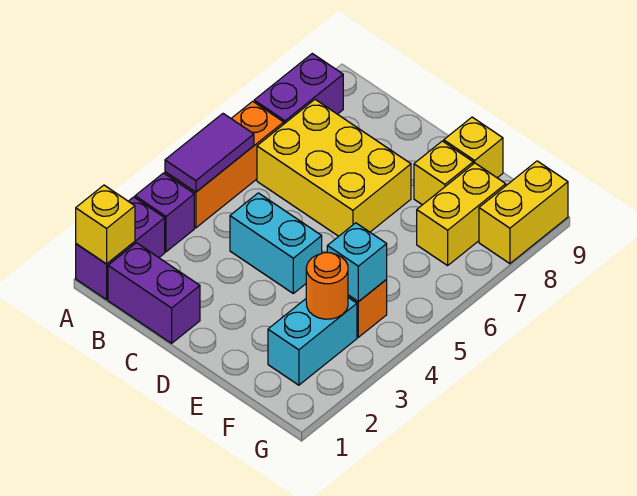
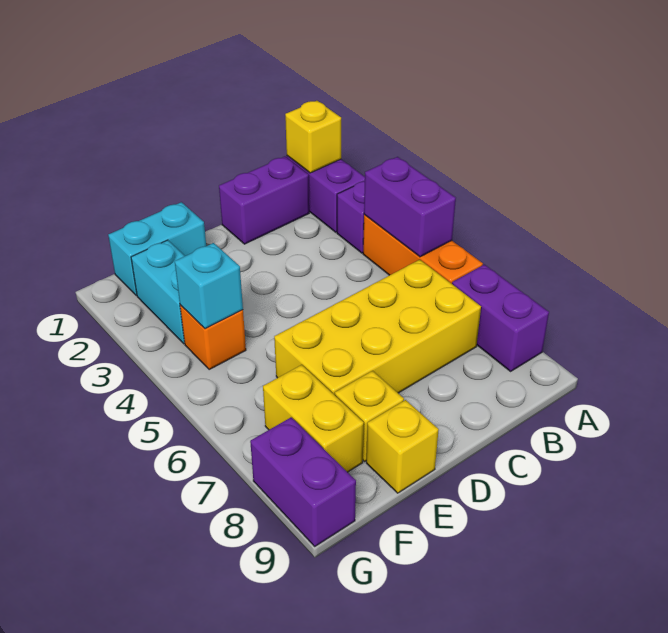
purple 1x2 tile [165,114,254,192] -> purple 1x2 brick [364,157,456,257]
yellow 2x3 brick [257,100,411,236] -> yellow 2x4 brick [274,260,481,395]
cyan 1x2 brick [230,193,322,293] -> cyan 1x2 brick moved to [108,202,206,296]
orange 1x1 round brick [306,253,348,319] -> none
yellow 1x2 brick [479,161,568,264] -> purple 1x2 brick [250,417,356,546]

